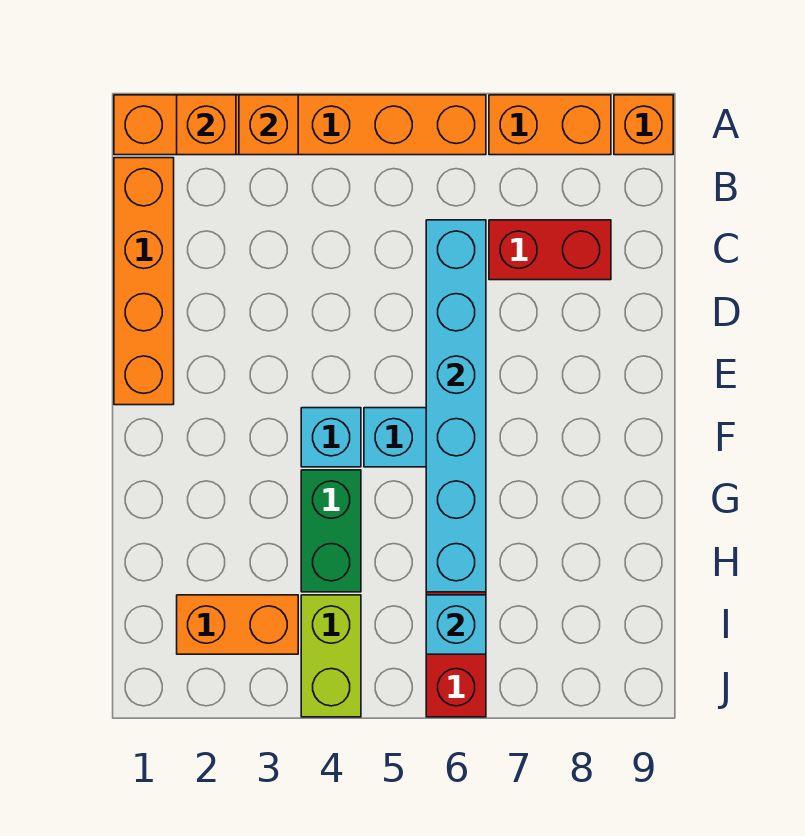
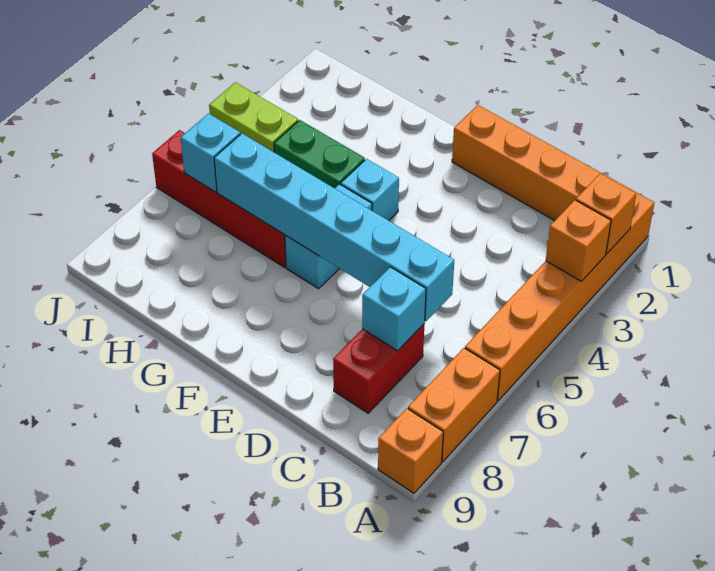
none -> cyan 1x1 brick [362,267,426,351]
orange 1x2 brick [177,595,298,654] -> none

